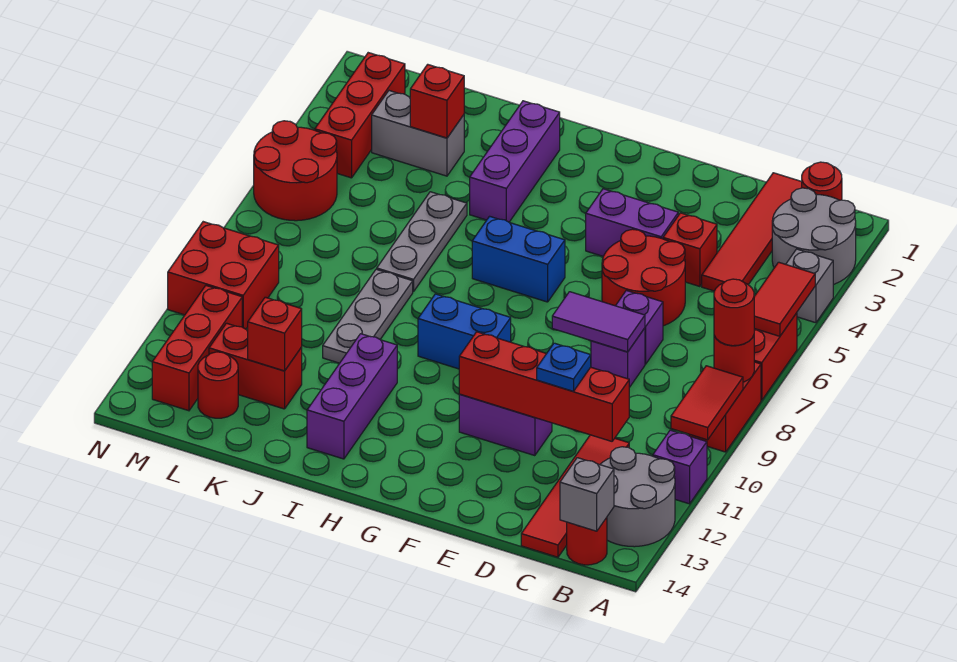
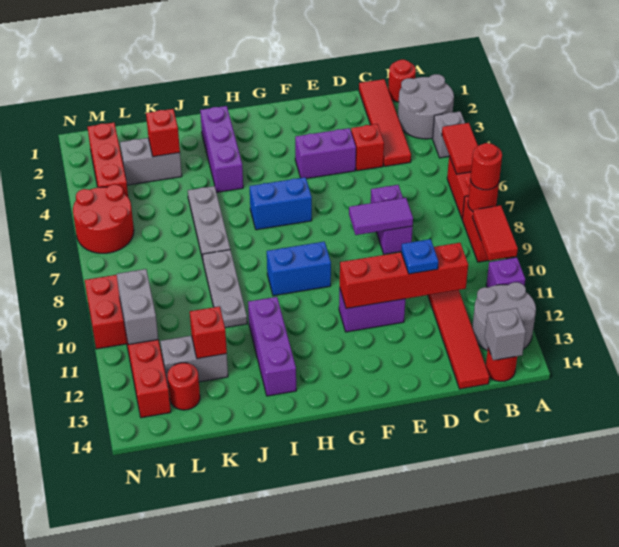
red 2x2 round brick [602,229,685,326] -> none
red 1x2 brick [209,323,302,409] -> grey 1x2 brick [160,336,228,387]
none -> grey 1x2 brick [117,269,158,345]

